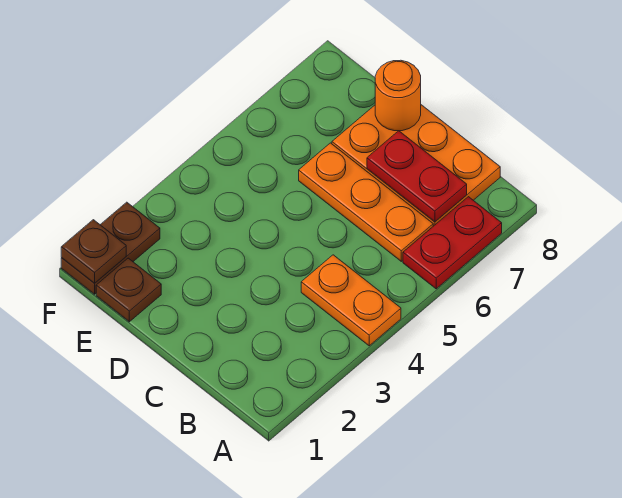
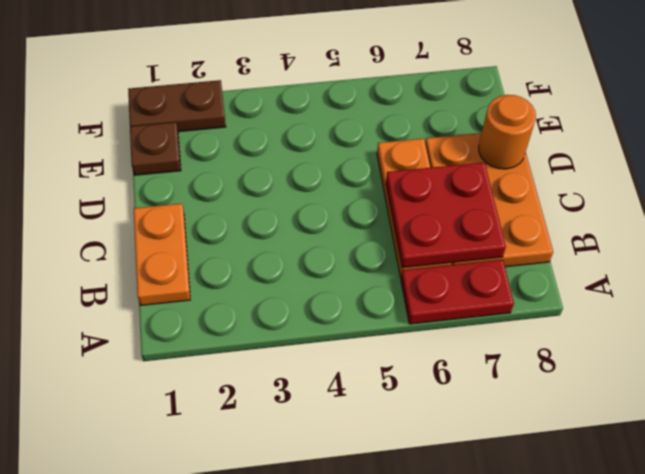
orange 1x2 plate [301,255,401,346] -> orange 1x2 plate moved to [134,203,190,305]
red 1x2 plate [367,131,467,222] -> red 2x2 plate [386,162,506,268]
brown 1x1 plate [61,220,126,283] -> none

